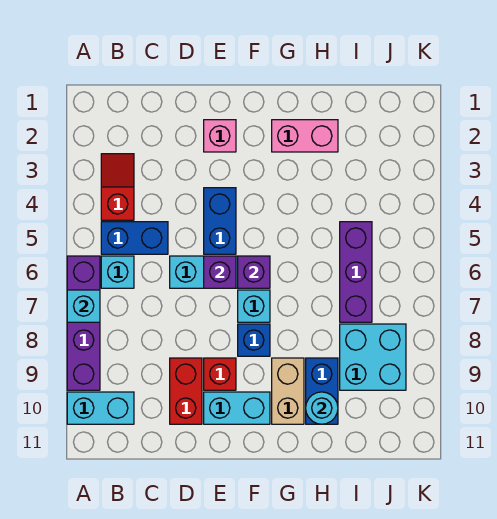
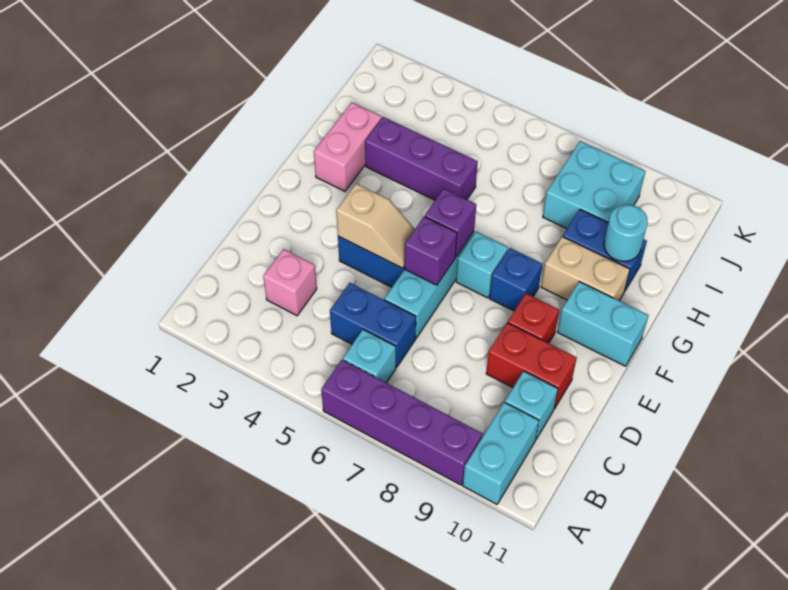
cyan 1x1 brick [67,290,100,322] -> cyan 1x1 brick moved to [505,371,558,440]
red 1x2 slope [101,154,134,220] -> none
blue 1x2 brick [101,222,168,254] -> blue 1x2 brick turned to [330,283,416,367]
pink 1x1 brick [204,120,236,152] -> pink 1x1 brick moved to [263,249,317,316]
none -> tan 1x2 slope [336,184,415,268]
cyan 1x2 brick [204,392,270,424] -> cyan 1x2 brick turned to [558,282,648,366]
purple 1x3 brick [340,222,372,322] -> purple 1x3 brick moved to [365,117,478,200]

